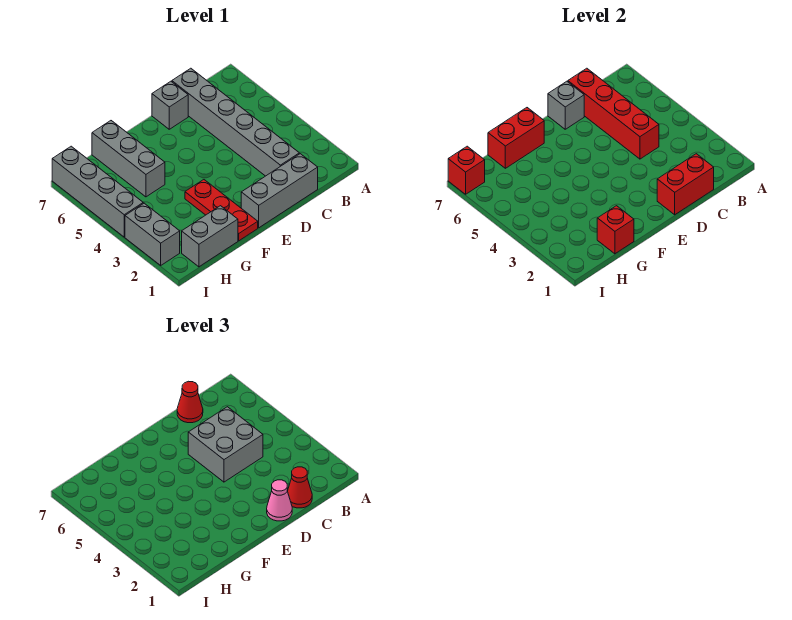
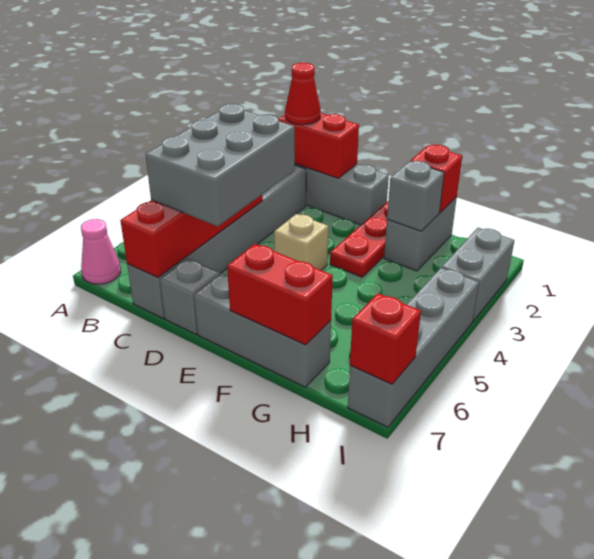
grey 2x2 brick [188,407,263,482] -> grey 2x3 brick [146,104,295,226]
red 1x1 cone [177,381,203,423] -> none
pink 1x1 cone [267,480,292,521] -> pink 1x1 cone moved to [81,219,121,284]
grey 1x1 brick [548,81,584,129] -> grey 1x1 brick moved to [387,161,444,231]
none -> tan 1x1 brick [274,214,328,270]
grey 1x2 brick [182,206,238,267] -> grey 1x2 brick turned to [384,197,457,271]
grey 1x3 brick [92,121,165,197] -> grey 1x3 brick turned to [194,273,331,387]

